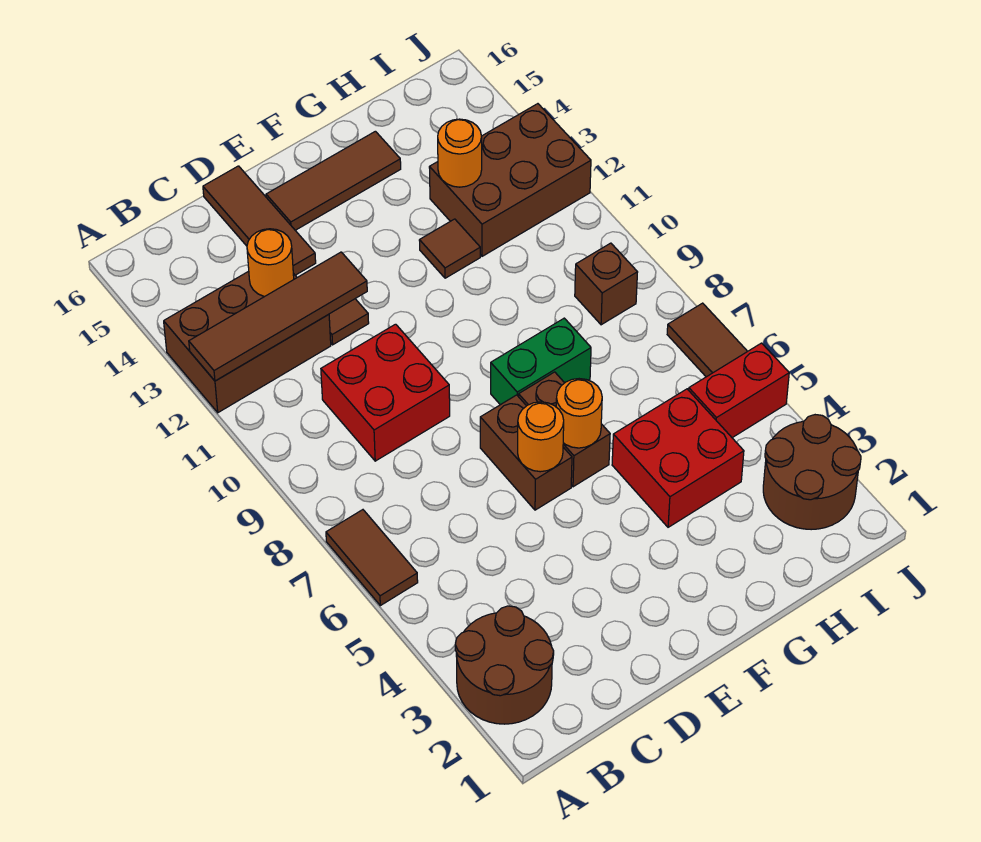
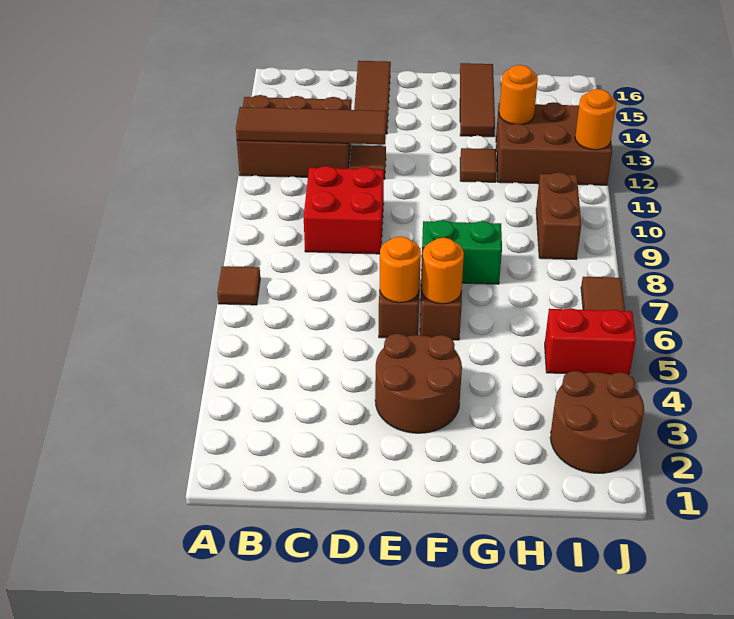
brown 2x2 round brick [455,606,554,724] -> brown 2x2 round brick moved to [375,334,462,433]
brown 1x2 tile [326,510,418,606] -> brown 1x1 tile [217,266,260,305]
orange 1x1 round brick [247,229,294,297] -> orange 1x1 round brick moved to [575,89,616,150]
brown 1x3 tile [266,131,401,230] -> brown 1x3 tile turned to [460,63,495,137]
red 2x2 brick [612,389,744,527] -> none
brown 1x1 brick [575,243,638,325] -> brown 1x2 brick [536,172,581,259]

